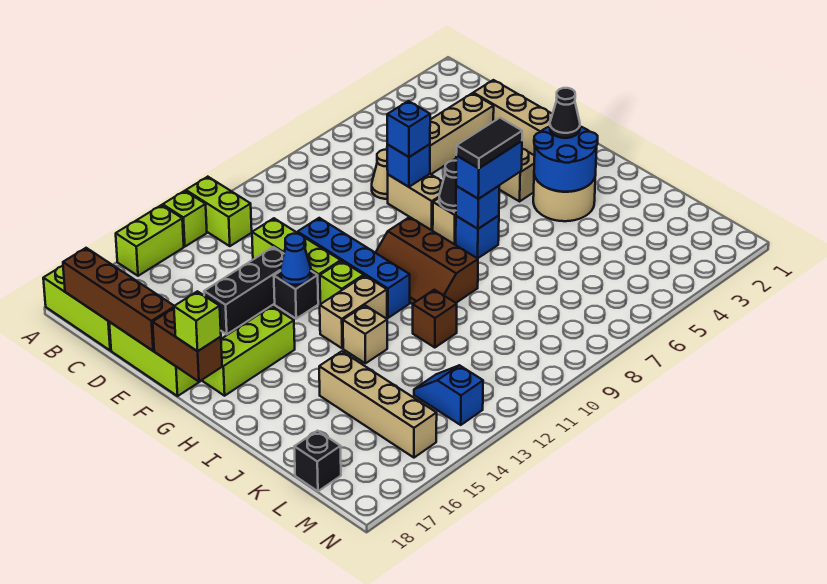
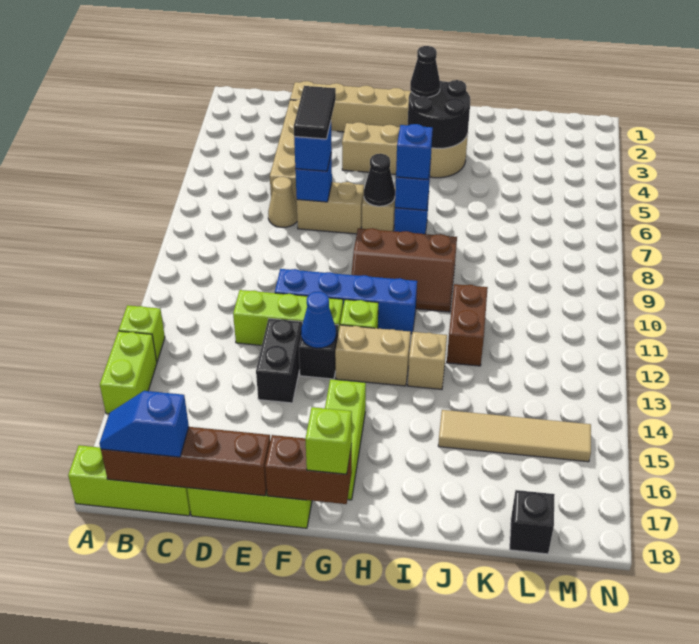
lime 1x2 brick [186,177,252,246] -> none
black 1x3 brick [204,247,284,334] -> black 1x2 brick [256,319,302,403]
blue 2x2 round brick [534,127,598,192] -> black 2x2 round brick [408,80,470,148]
blue 1x2 brick [456,141,522,199] -> blue 1x1 brick [396,124,433,179]
black 1x2 tile [456,118,522,168] -> black 1x2 tile moved to [294,86,336,139]
tan 1x2 brick [320,276,387,348] -> tan 1x2 brick turned to [335,325,411,386]
brown 1x1 brick [413,290,457,348] -> brown 1x2 brick [447,284,488,366]
tan 1x4 brick [319,351,437,458] -> tan 1x4 tile [438,410,591,462]
blue 1x2 slope [414,365,483,425] -> blue 1x2 slope moved to [99,391,189,457]

